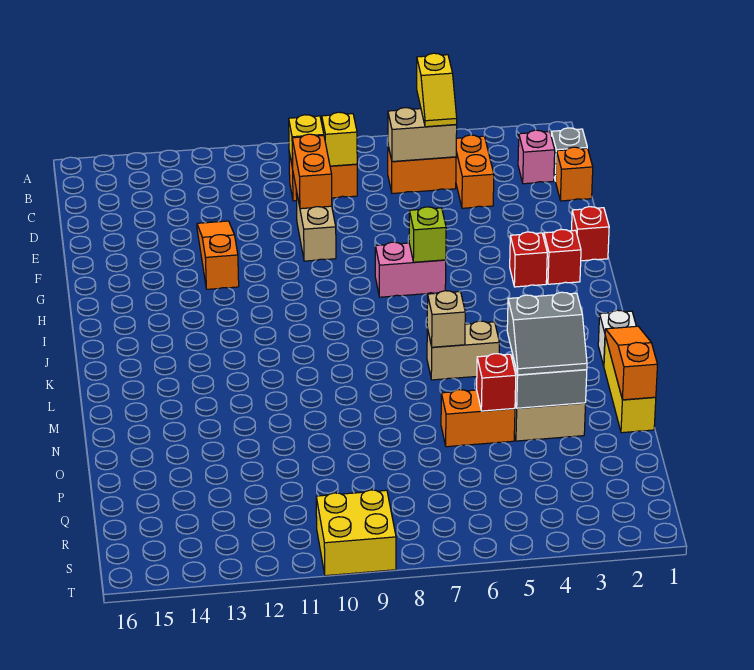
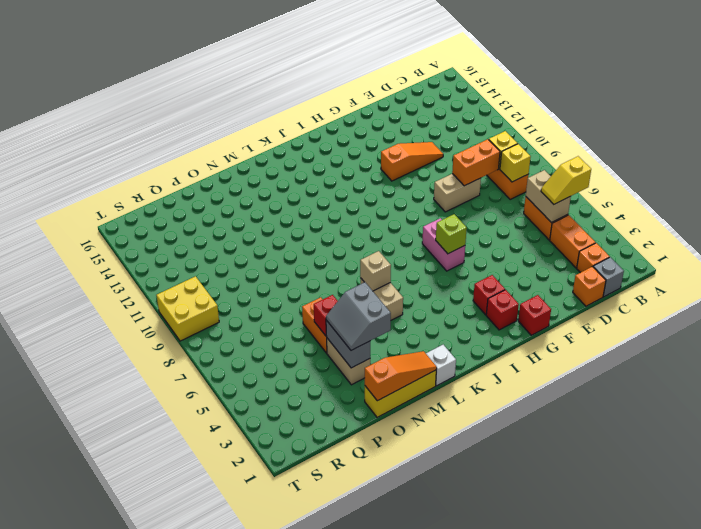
pink 1x1 brick [518,130,555,184] -> orange 1x1 brick [577,243,609,273]
orange 1x2 brick [456,135,494,208] -> orange 1x2 brick turned to [550,215,595,268]

